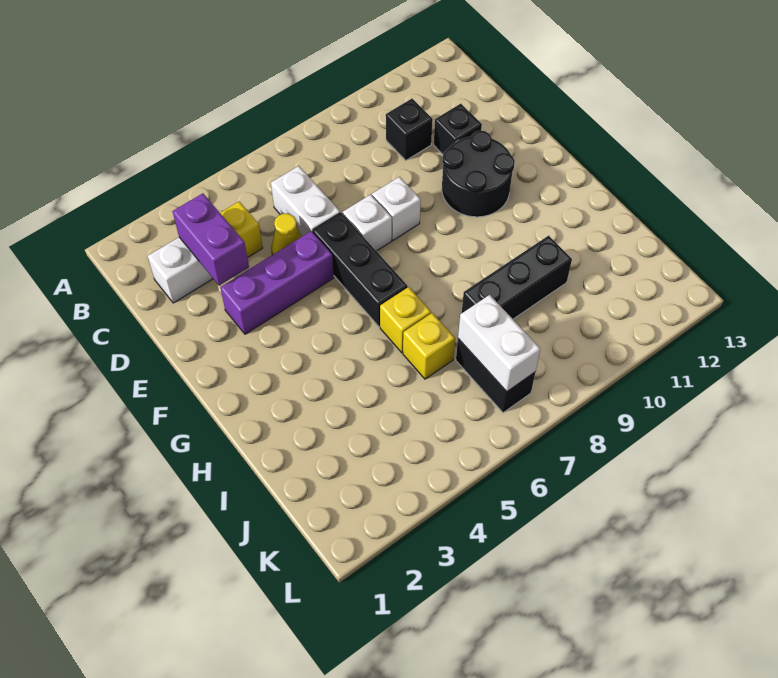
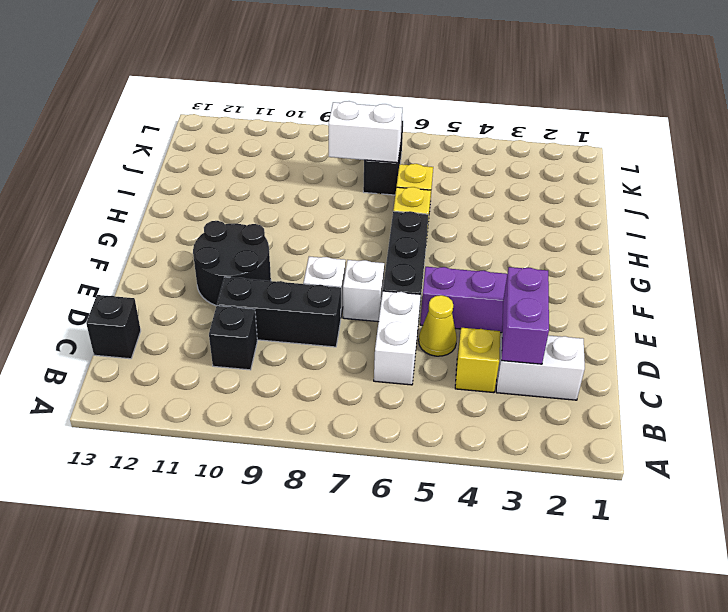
black 1x1 brick [434,104,482,154] -> black 1x1 brick moved to [86,295,141,359]
black 1x3 brick [462,236,572,319] -> black 1x3 brick moved to [217,277,341,347]
white 1x2 brick [458,295,540,391] -> white 1x2 brick turned to [329,101,402,163]

